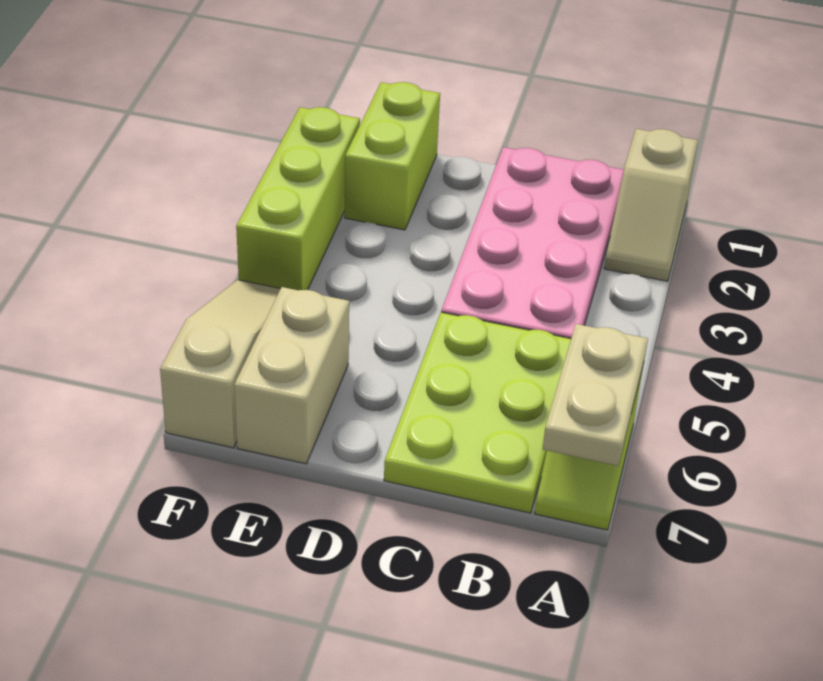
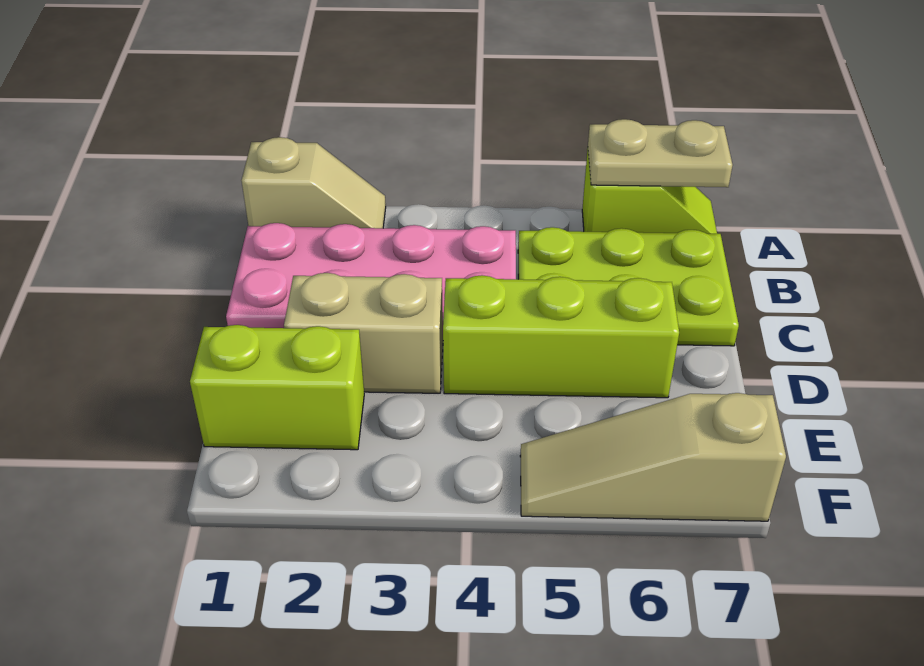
tan 1x2 brick [234,287,349,464] -> tan 1x2 brick moved to [284,273,443,393]
lime 1x3 brick [236,107,360,290] -> lime 1x3 brick moved to [443,275,679,398]

